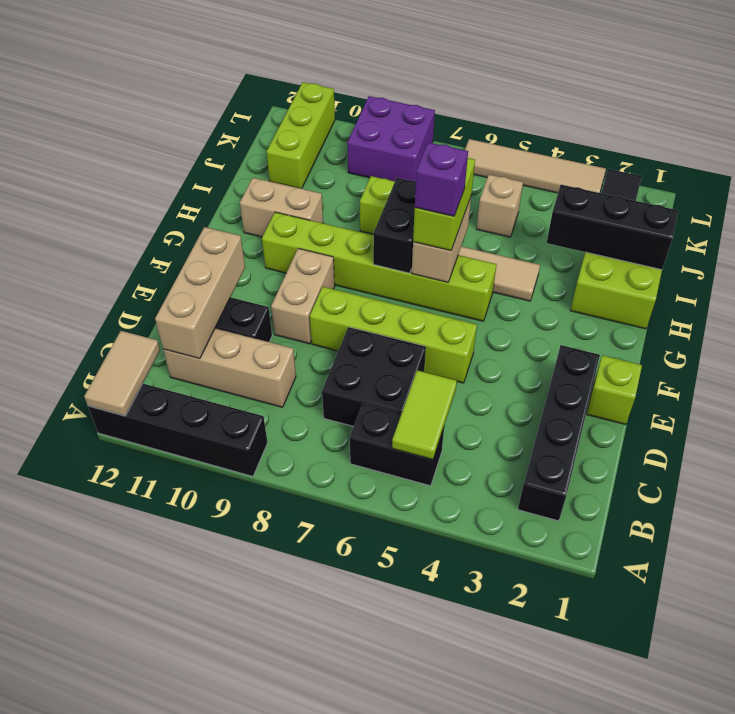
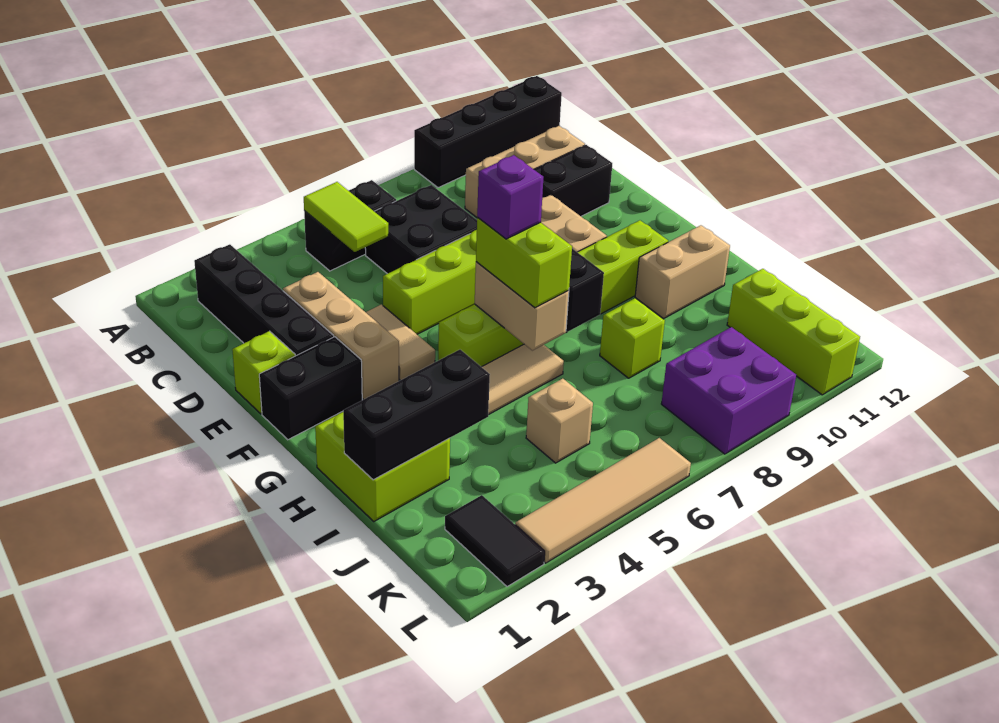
tan 1x2 tile [84,331,160,416] -> tan 1x2 tile moved to [366,304,435,380]
tan 1x3 brick [155,227,245,359] -> tan 1x3 brick moved to [283,272,399,400]
none -> black 1x2 brick [259,337,362,440]

